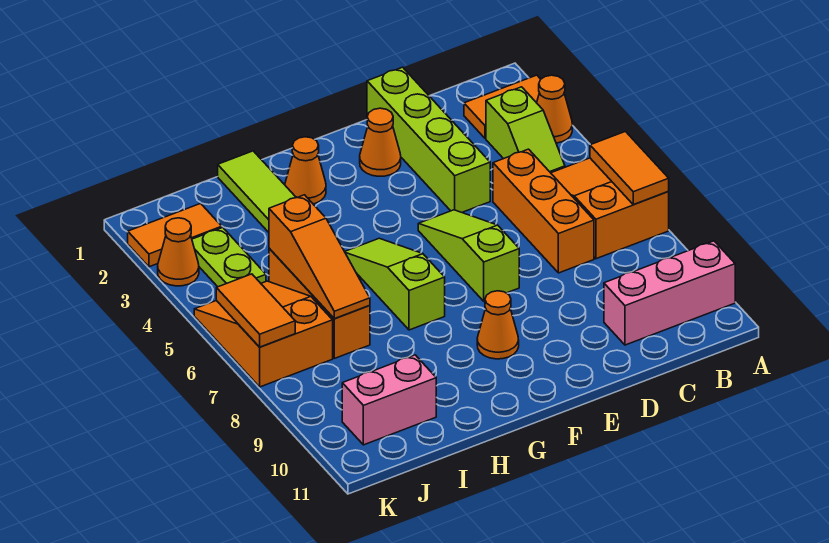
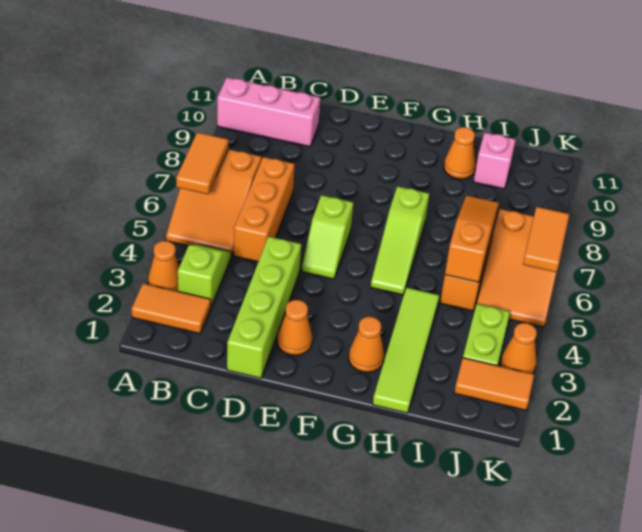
lime 1x3 slope [418,210,519,301] -> lime 1x2 slope [302,195,353,279]
orange 1x1 cone [477,291,519,359] -> orange 1x1 cone moved to [444,127,476,179]
pink 1x2 brick [342,355,436,445] -> pink 1x1 brick [474,133,516,189]

